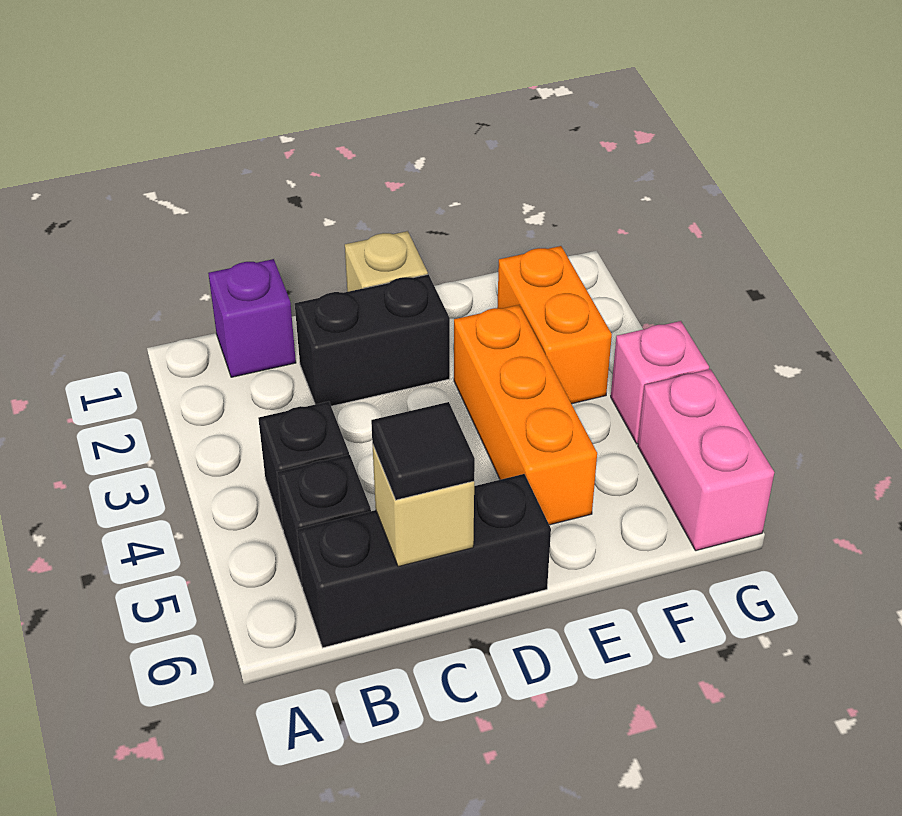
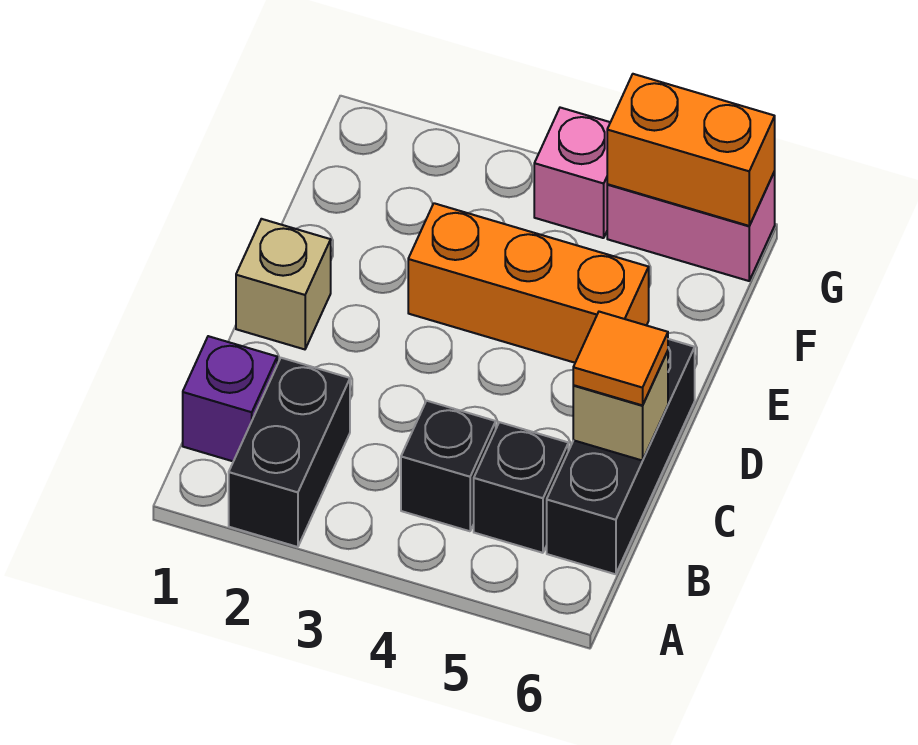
black 1x2 brick [295,274,450,406] -> black 1x2 brick moved to [229,358,350,547]
black 1x1 tile [371,402,475,500] -> orange 1x1 tile [573,312,668,405]
orange 1x2 brick [497,246,612,404] -> orange 1x2 brick moved to [607,74,775,226]

